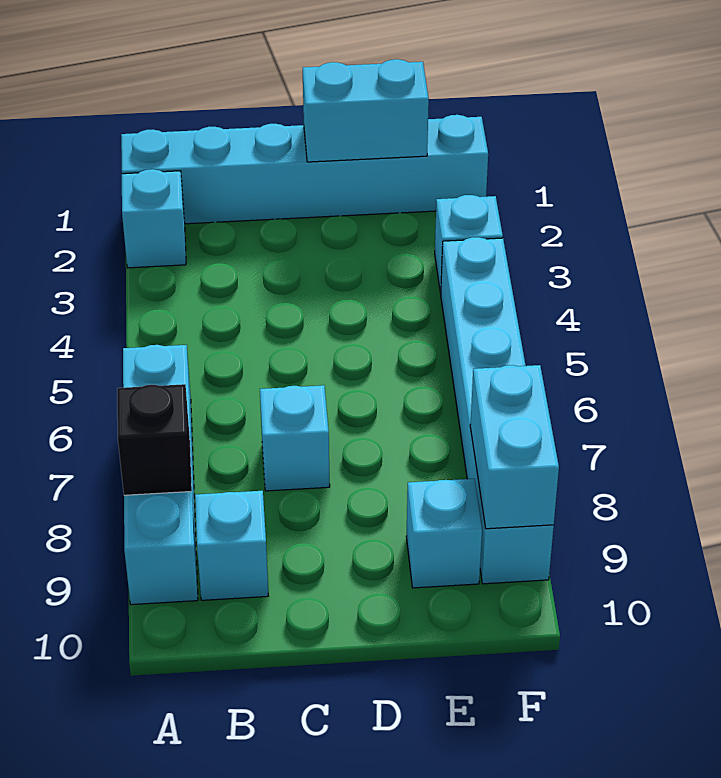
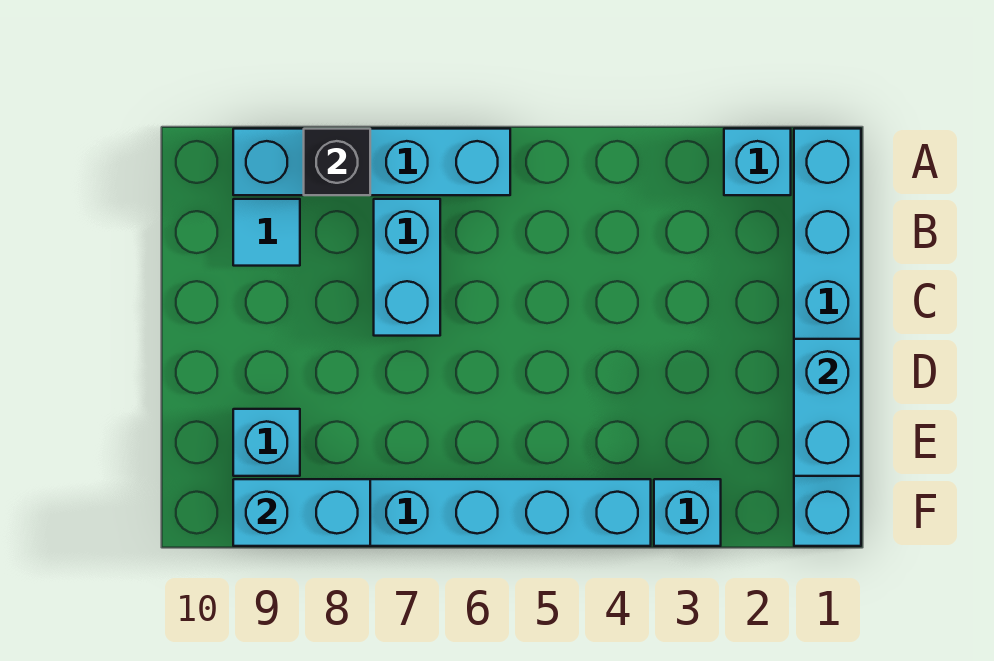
cyan 1x1 brick [195,491,268,600] -> cyan 1x1 tile [233,199,300,266]
cyan 1x1 brick [260,385,330,491] -> cyan 1x2 brick [374,199,440,336]

